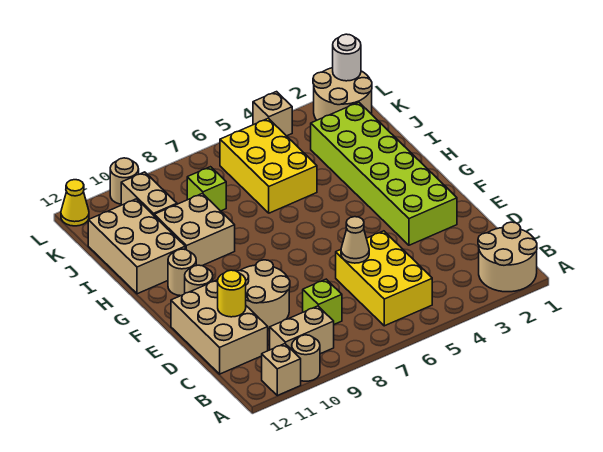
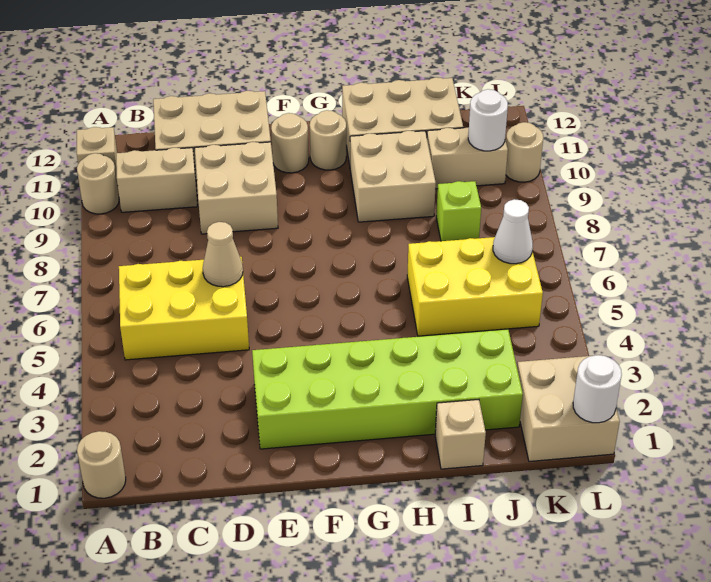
tan 2x2 round brick [478,222,537,292] -> tan 1x1 round brick [77,431,126,498]
tan 1x2 brick [270,306,334,354] -> tan 1x2 brick turned to [116,148,197,212]
lime 1x1 brick [303,279,342,324] -> none
tan 2x2 round brick [237,260,290,329] -> tan 2x2 brick [195,142,278,234]
yellow 1x1 round brick [218,270,246,317] -> none
tan 2x2 round brick [313,68,372,120] -> tan 2x2 brick [517,356,620,461]
none -> white 1x1 cone [493,199,533,264]
none -> white 1x1 round brick [468,89,508,151]
tan 1x1 brick [253,92,292,136] -> tan 1x1 brick moved to [435,399,486,469]
yellow 1x1 cone [61,180,89,226] -> none

